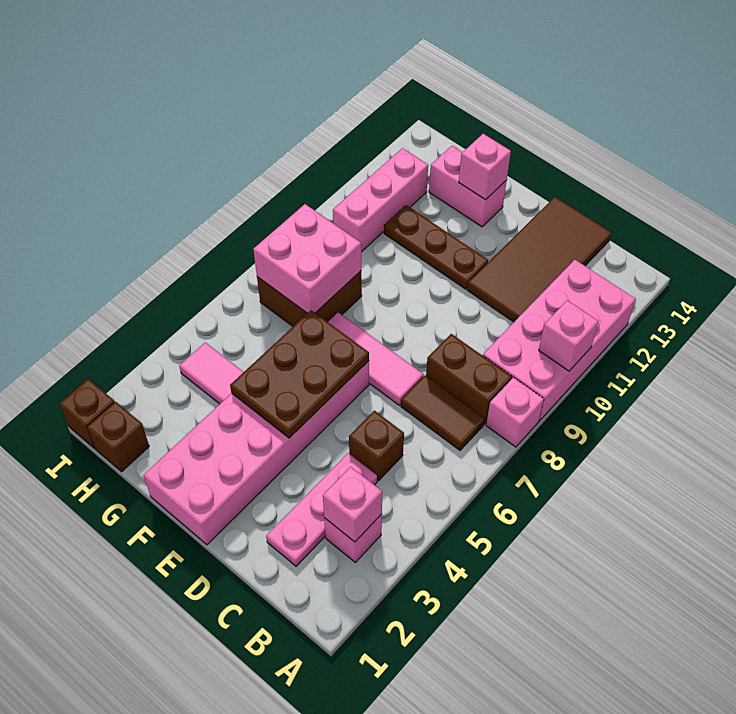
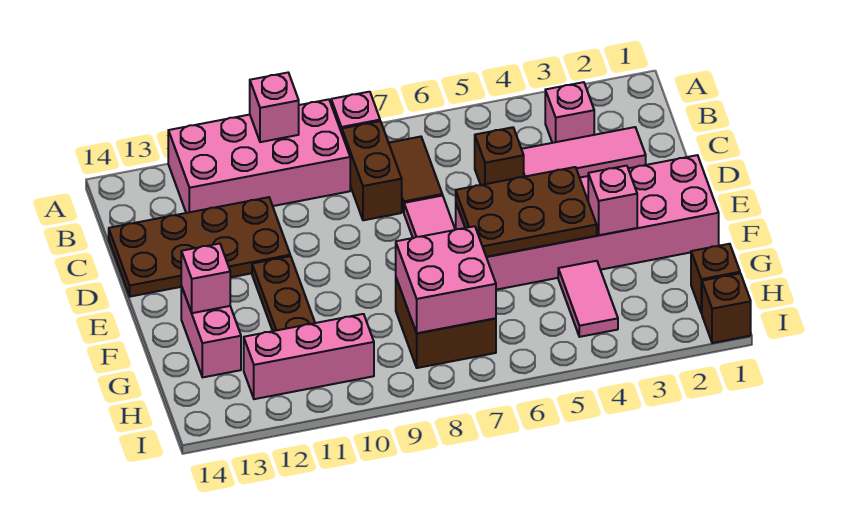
pink 1x1 brick [323,467,382,542] -> pink 1x1 brick moved to [588,166,637,235]
pink 1x3 plate [266,453,377,566] -> pink 1x3 tile [522,127,646,178]
brown 2x4 tile [467,197,611,322] -> brown 2x4 plate [109,197,290,297]

